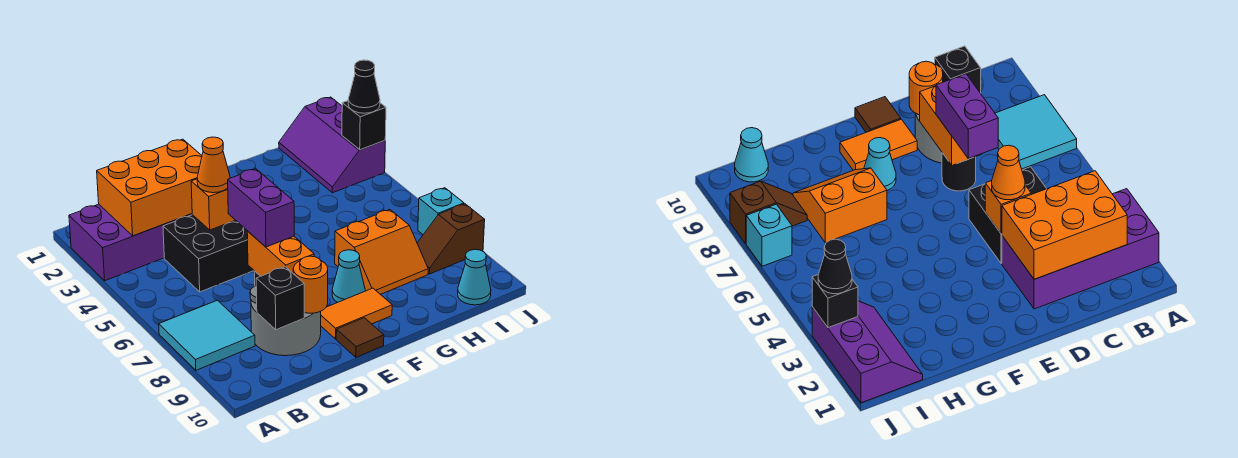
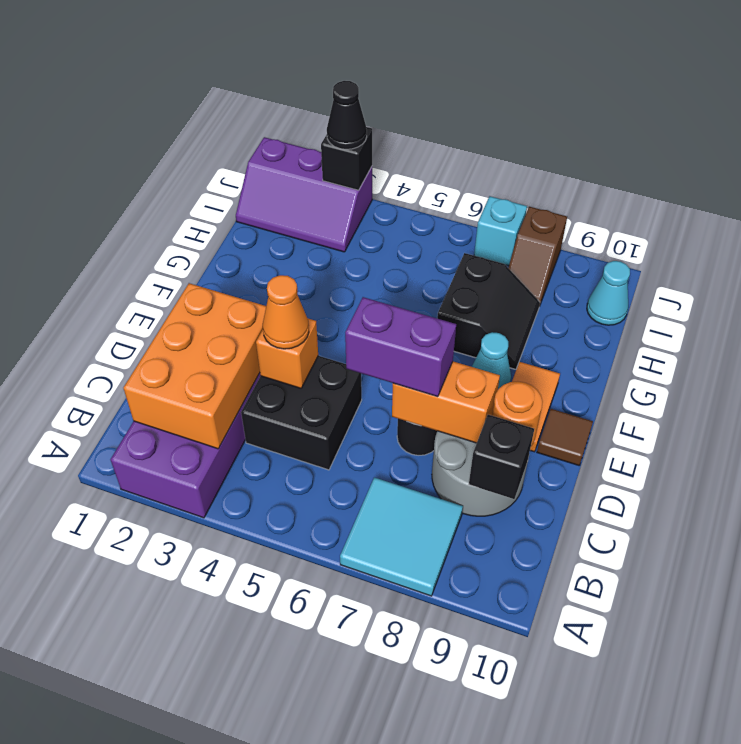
orange 2x2 slope [335,210,428,294] -> black 2x2 slope [437,253,540,369]

